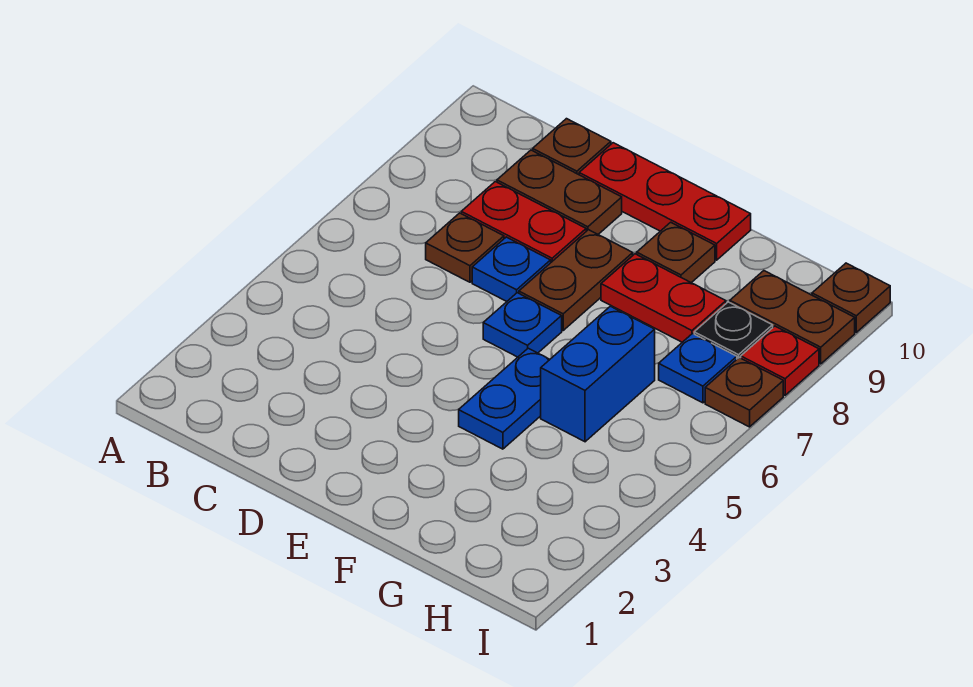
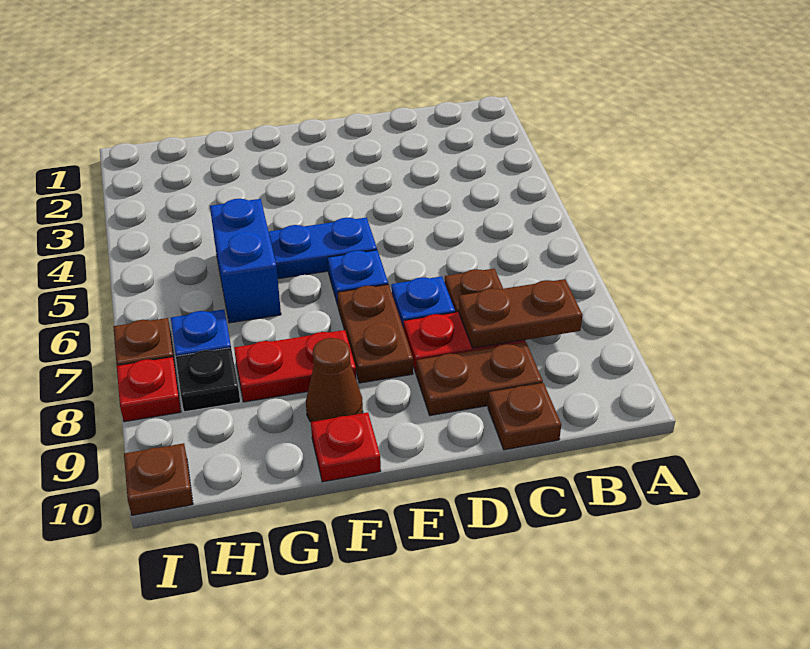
red 1x3 plate [579,143,751,260] -> red 1x1 plate [311,412,381,482]
blue 1x2 plate [459,348,550,449] -> blue 1x2 plate turned to [269,218,377,279]
brown 1x1 plate [637,222,715,283] -> brown 1x1 cone [306,338,363,422]
brown 1x2 plate [730,271,855,364] -> brown 1x2 plate moved to [459,279,582,348]

